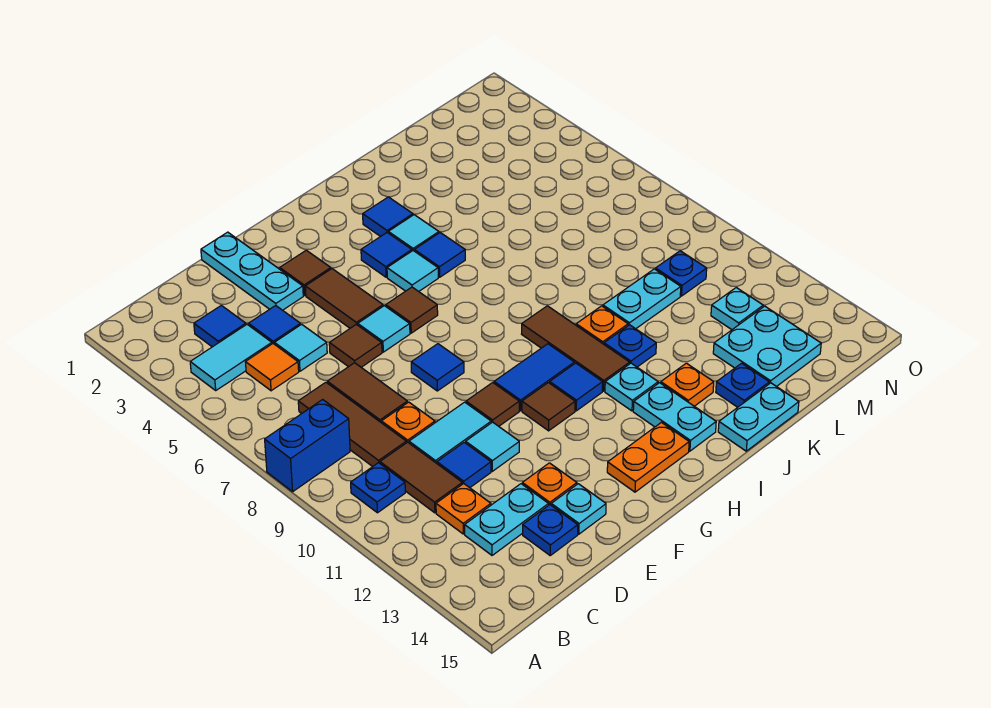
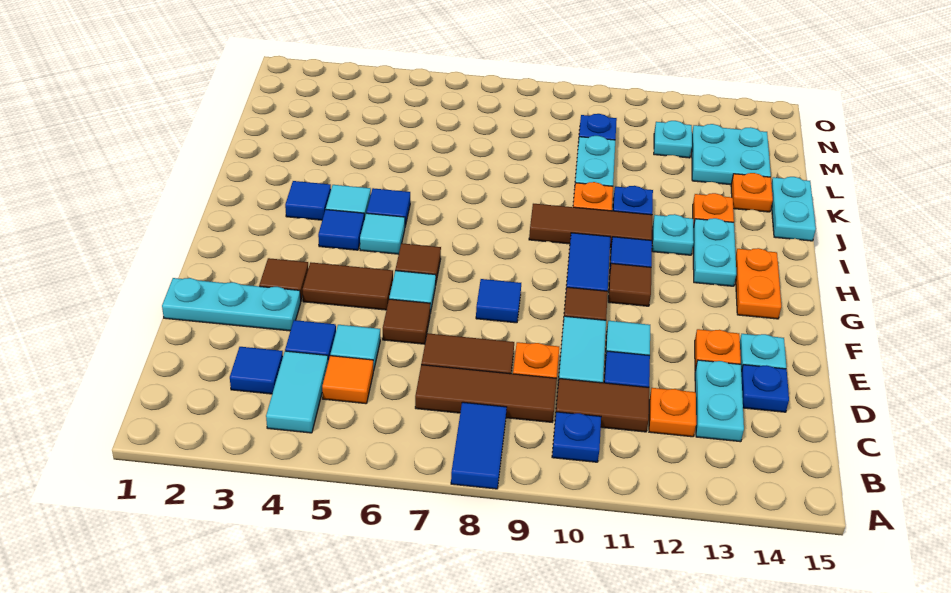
blue 1x2 brick [265,400,350,492] -> blue 1x2 tile [451,402,507,489]
cyan 1x2 plate [633,383,716,451] -> cyan 1x2 plate turned to [693,218,736,286]
blue 1x1 plate [716,363,769,407] -> orange 1x1 plate [731,173,773,212]

